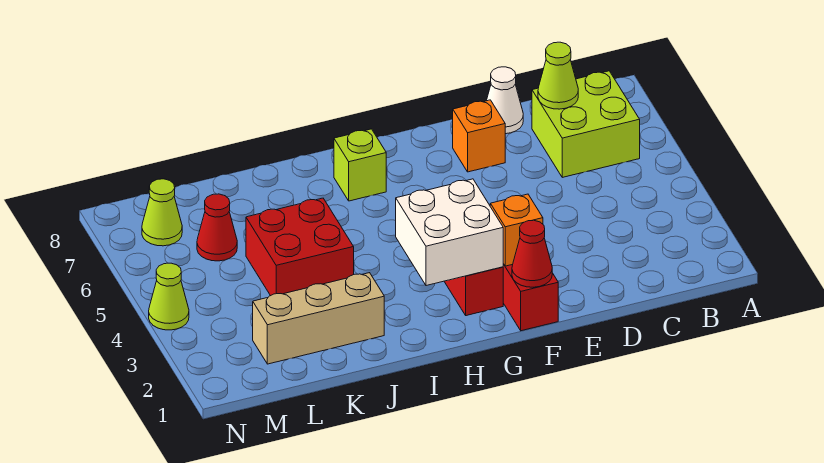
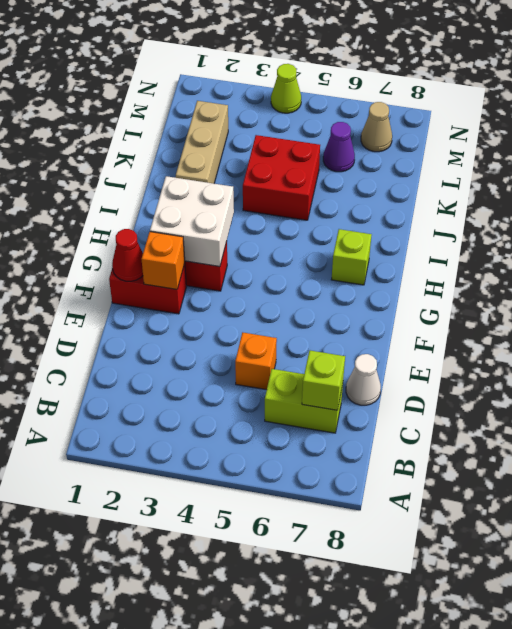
lime 2x2 brick [532,71,640,177] -> lime 1x2 brick [265,369,343,433]
lime 1x1 cone [538,42,578,109] -> lime 1x1 brick [302,350,345,410]
orange 1x1 brick [453,100,505,172] -> orange 1x1 brick moved to [235,332,277,390]
red 1x1 cone [197,194,237,261] -> purple 1x1 cone [323,122,355,172]
lime 1x1 cone [142,179,182,246] -> tan 1x1 cone [361,102,392,152]

